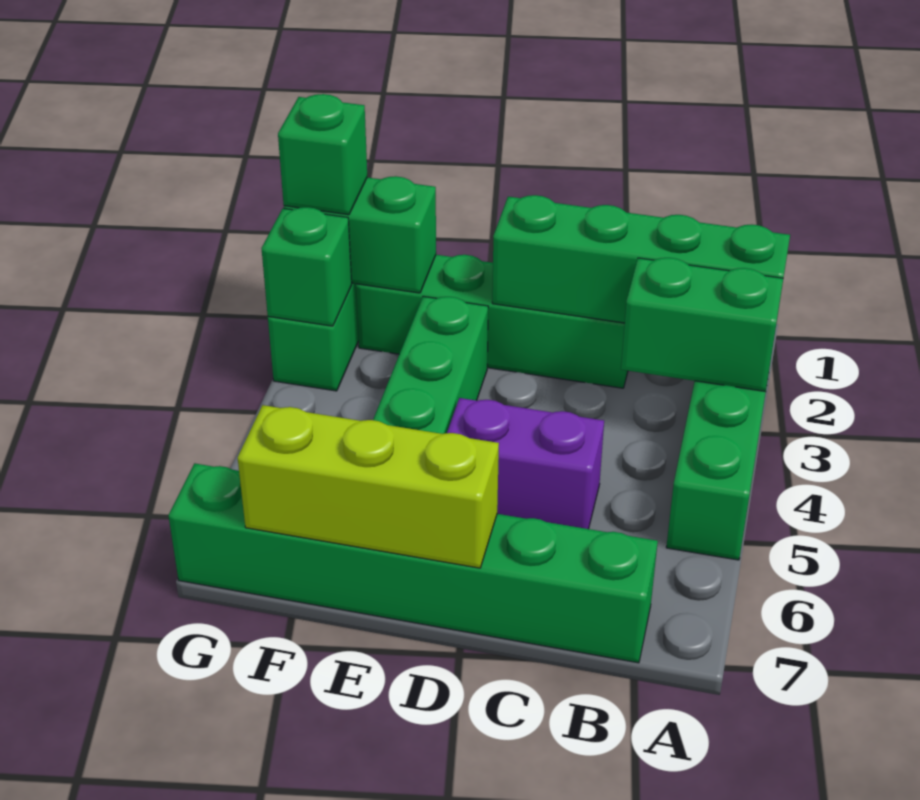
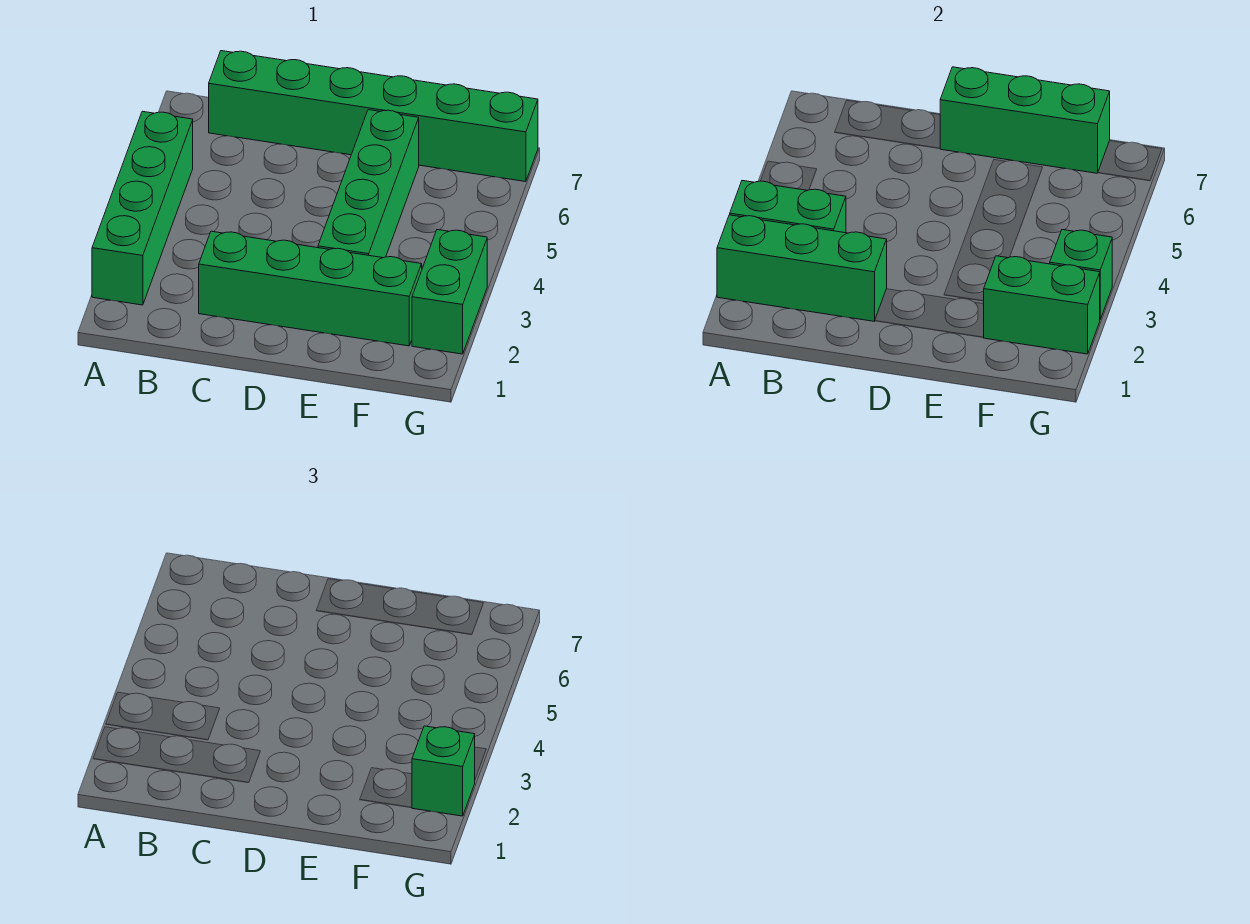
green 1x4 brick [492,195,790,323] -> green 1x3 brick [717,215,887,321]
purple 1x2 brick [447,398,604,529] -> none
lime 1x3 brick [238,405,499,568] -> green 1x3 brick [940,67,1110,173]

